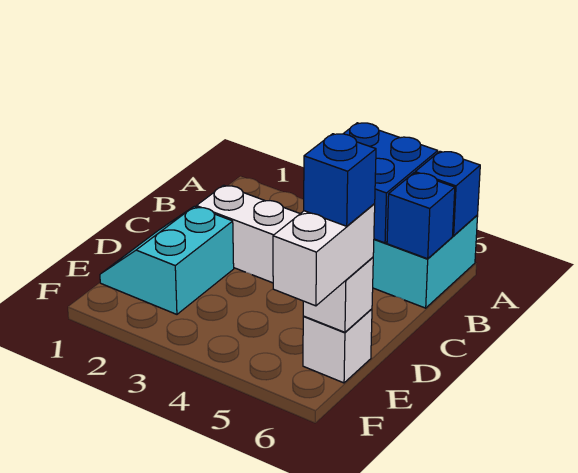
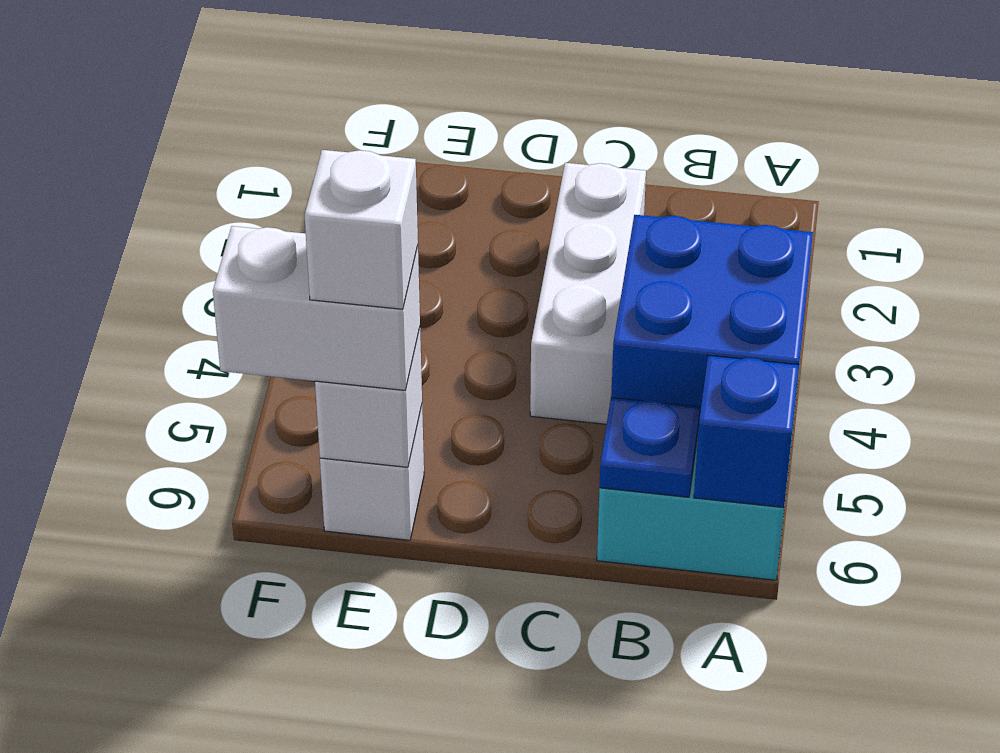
blue 1x1 brick [387,173,455,259] -> blue 1x1 plate [600,397,700,497]
cyan 2x2 slope [100,206,234,314] -> none
blue 1x1 brick [304,134,376,226] -> white 1x1 brick [305,150,418,309]

